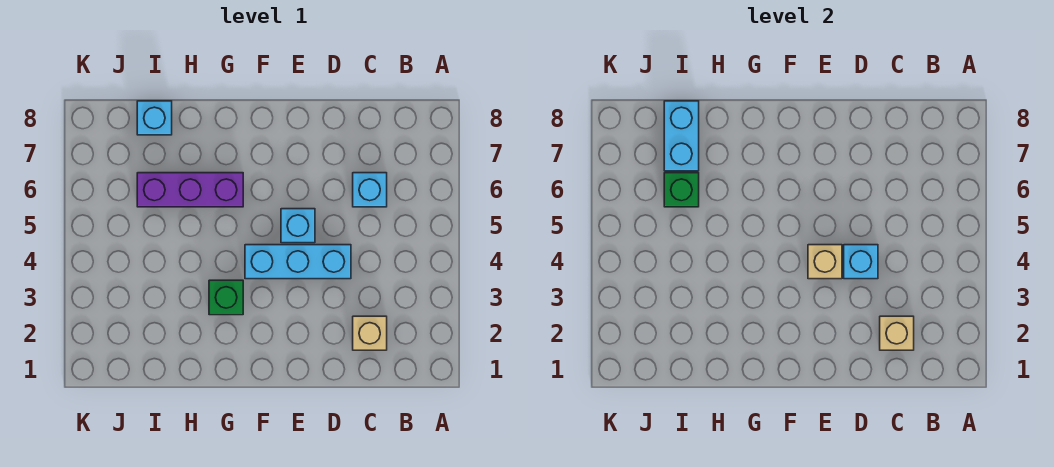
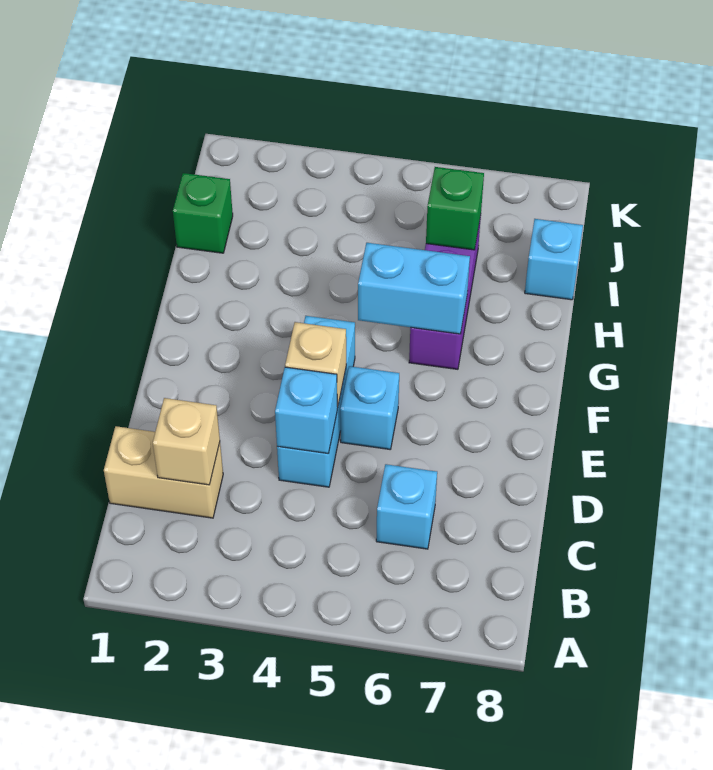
tan 1x1 brick [353,316,387,350] -> tan 1x2 brick [104,426,223,518]
green 1x1 brick [209,280,243,315] -> green 1x1 brick moved to [173,173,233,253]
cyan 1x2 brick [664,101,699,171] -> cyan 1x2 brick moved to [358,243,470,334]

